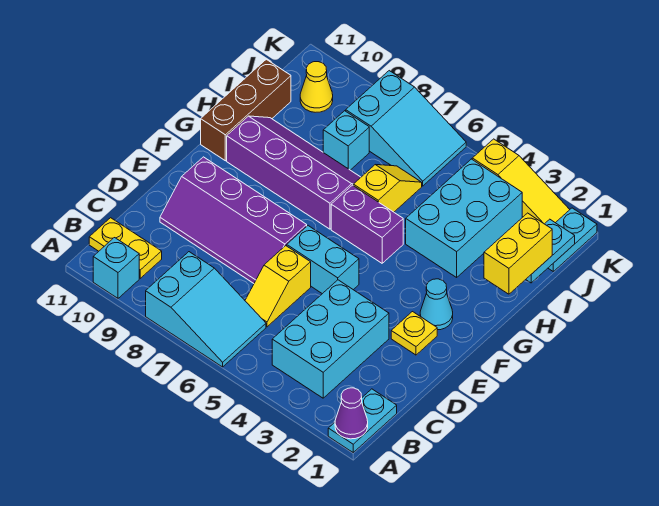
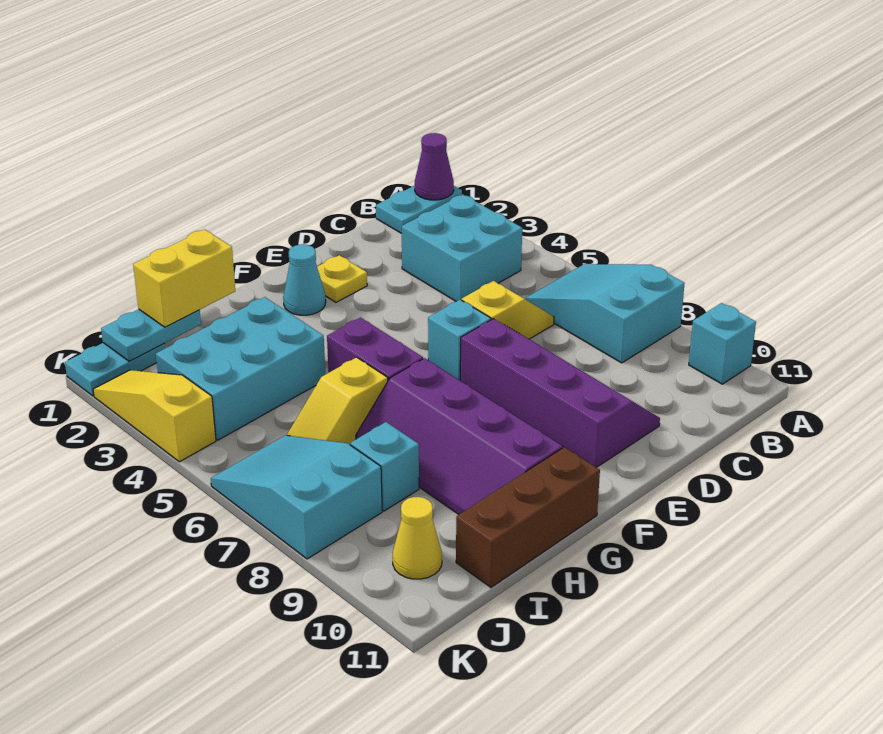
cyan 2x3 brick [272,280,389,398] -> cyan 2x2 brick [402,194,522,302]
yellow 1x2 plate [89,218,162,278] -> none
cyan 1x2 brick [287,226,359,294] -> cyan 1x1 brick [428,300,491,380]

